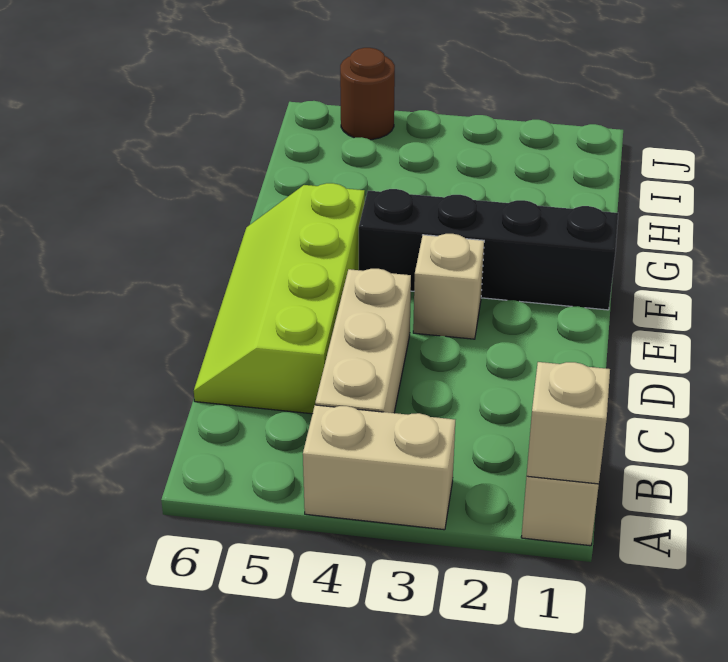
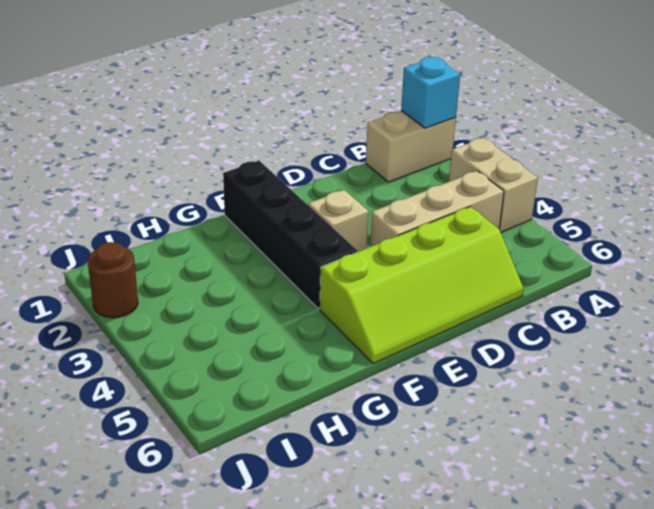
tan 1x1 brick [527,362,610,484] -> cyan 1x1 brick [401,57,460,128]
brown 1x1 round brick [340,48,395,140] -> brown 1x1 round brick moved to [88,242,138,318]

